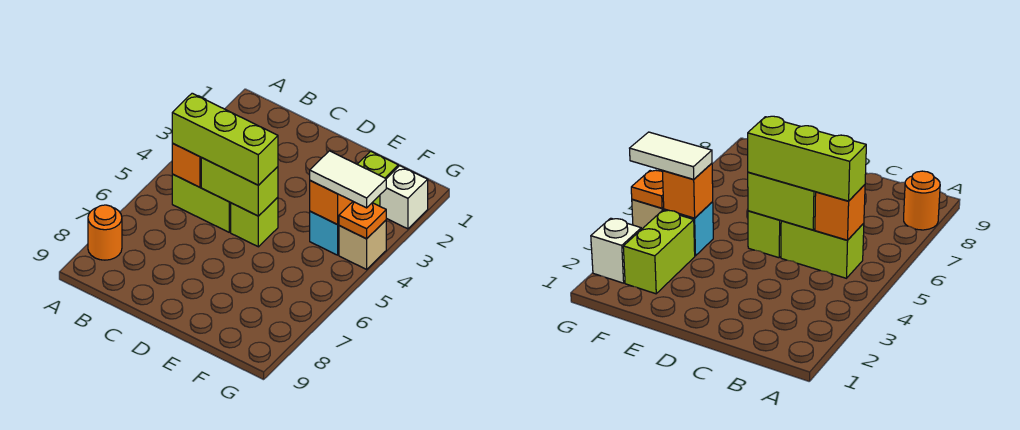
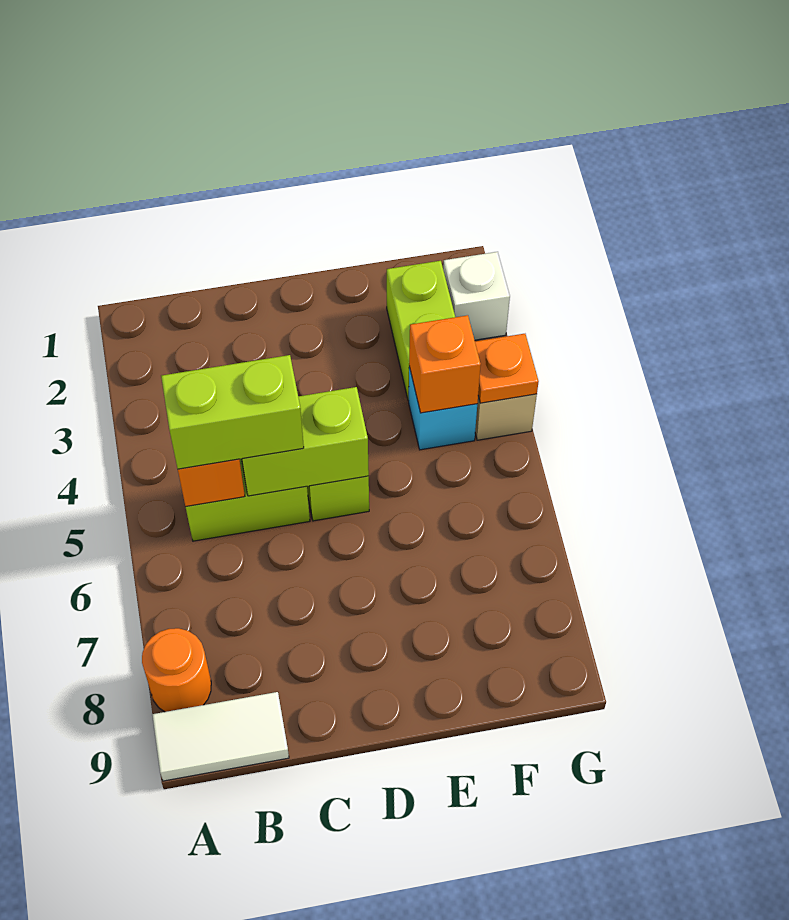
lime 1x3 brick [172,93,278,185] -> lime 1x2 brick [161,355,304,469]
white 1x2 tile [310,151,386,208] -> white 1x2 tile moved to [152,692,289,781]

